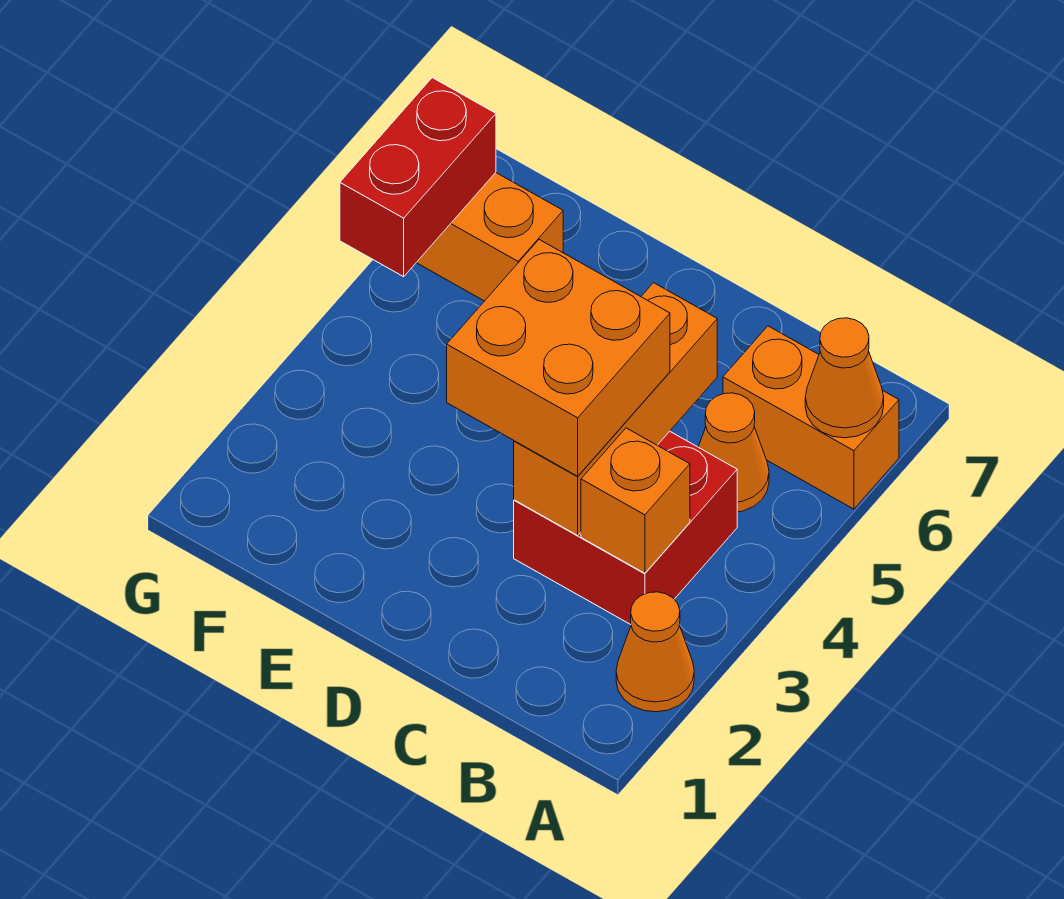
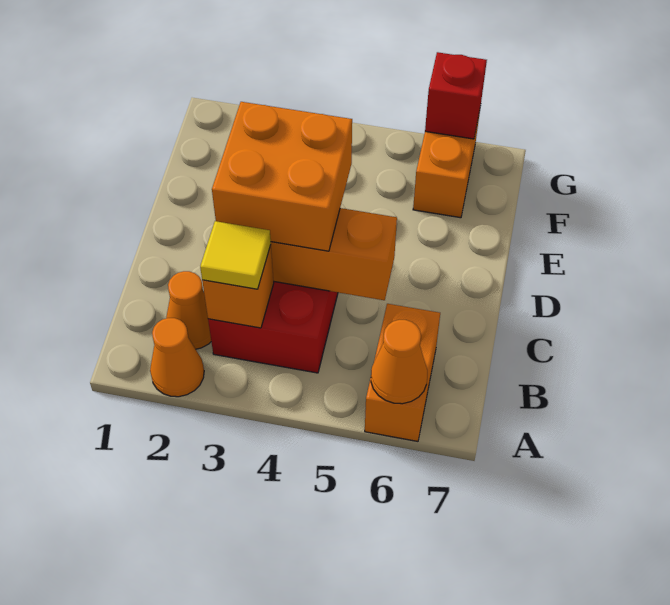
none -> yellow 1x1 tile [200,221,271,289]
orange 1x1 cone [699,393,769,512] -> orange 1x1 cone moved to [166,271,211,349]
red 1x2 brick [340,78,496,277] -> red 1x1 brick [425,52,487,139]

